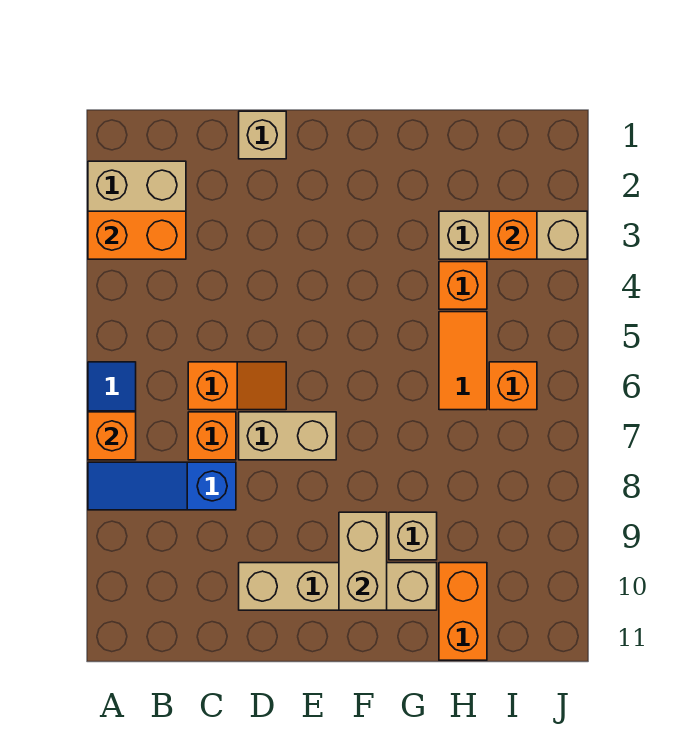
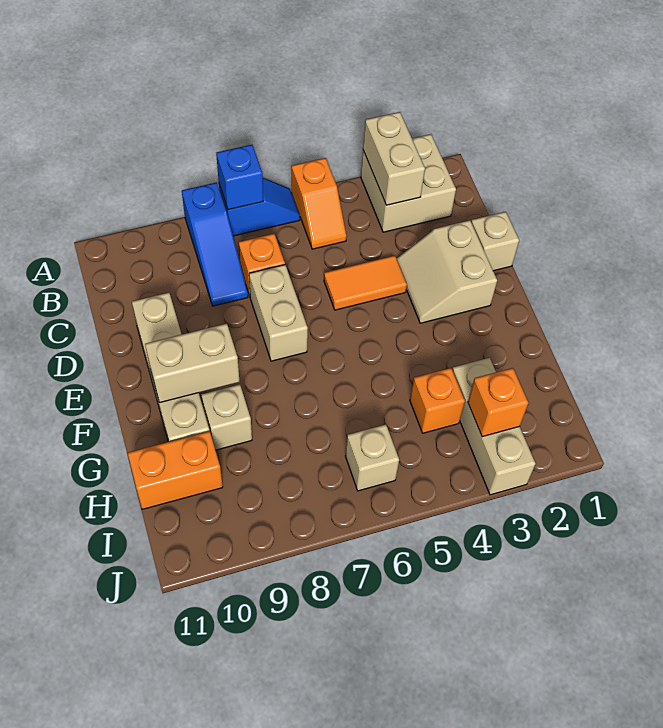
orange 1x2 brick [88,211,186,259] -> tan 1x2 brick [363,112,425,205]
orange 1x1 brick [88,412,136,460] -> blue 1x1 brick [216,145,263,210]
blue 1x3 slope [88,462,236,510] -> blue 1x3 slope turned to [182,182,248,306]
orange 1x2 slope [188,362,286,410] -> orange 1x2 slope moved to [291,158,346,249]
none -> tan 2x2 slope [397,220,497,323]
orange 1x2 tile [439,312,487,410] -> orange 1x2 tile moved to [324,256,407,310]
orange 1x1 brick [489,362,537,410] -> tan 1x1 brick [346,424,399,491]

